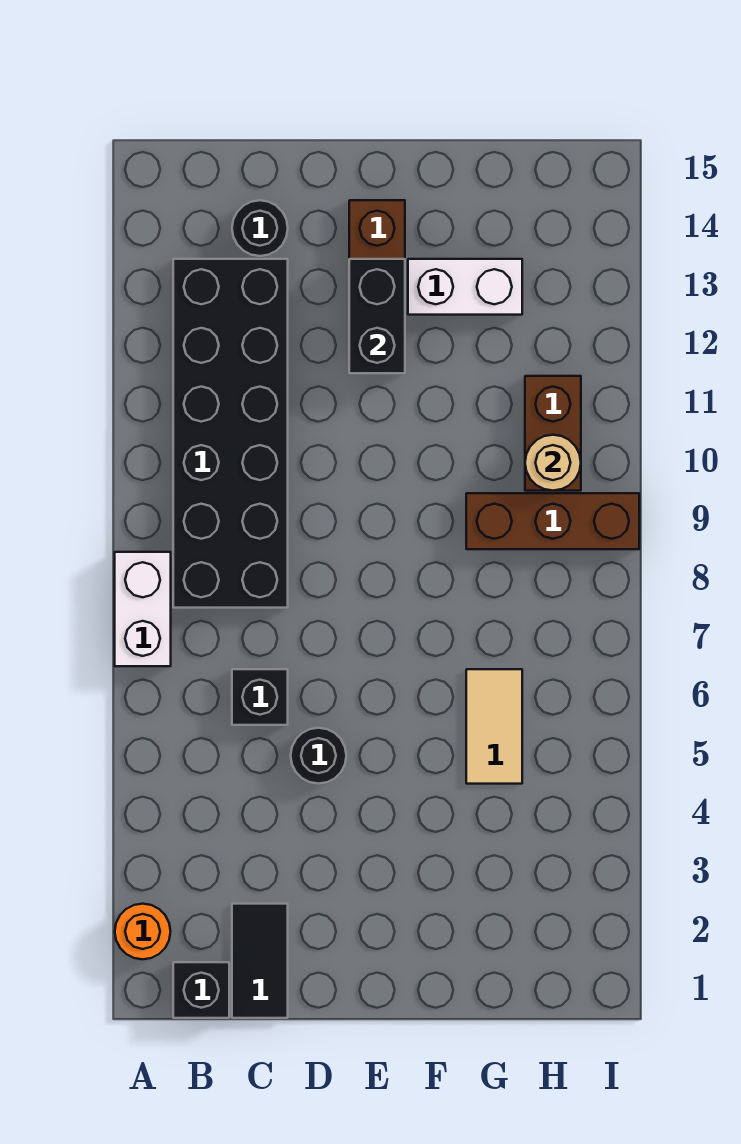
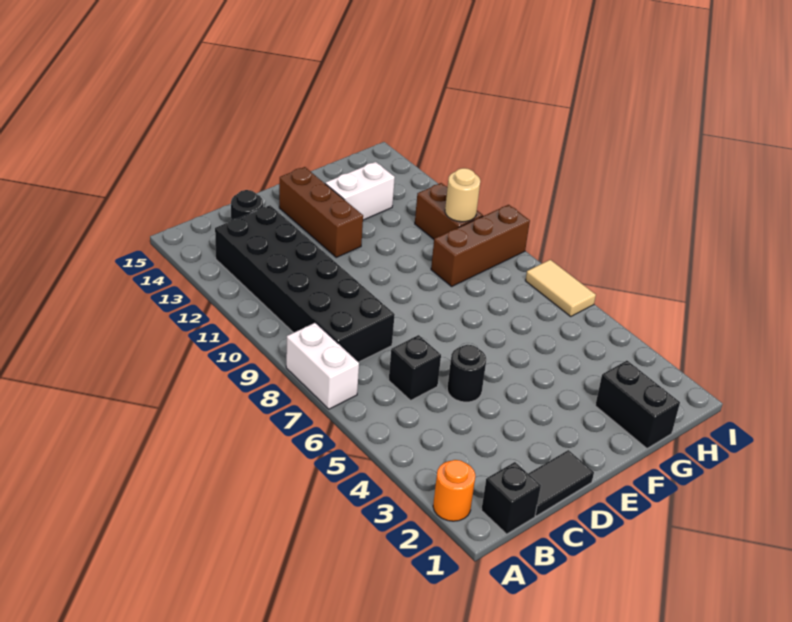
black 1x2 tile [232,904,288,1018] -> black 1x2 tile turned to [528,450,594,516]
black 1x2 brick [349,259,405,373] -> black 1x2 brick moved to [595,361,680,449]
tan 1x2 tile [466,669,522,784] -> tan 1x2 tile moved to [525,260,596,316]

